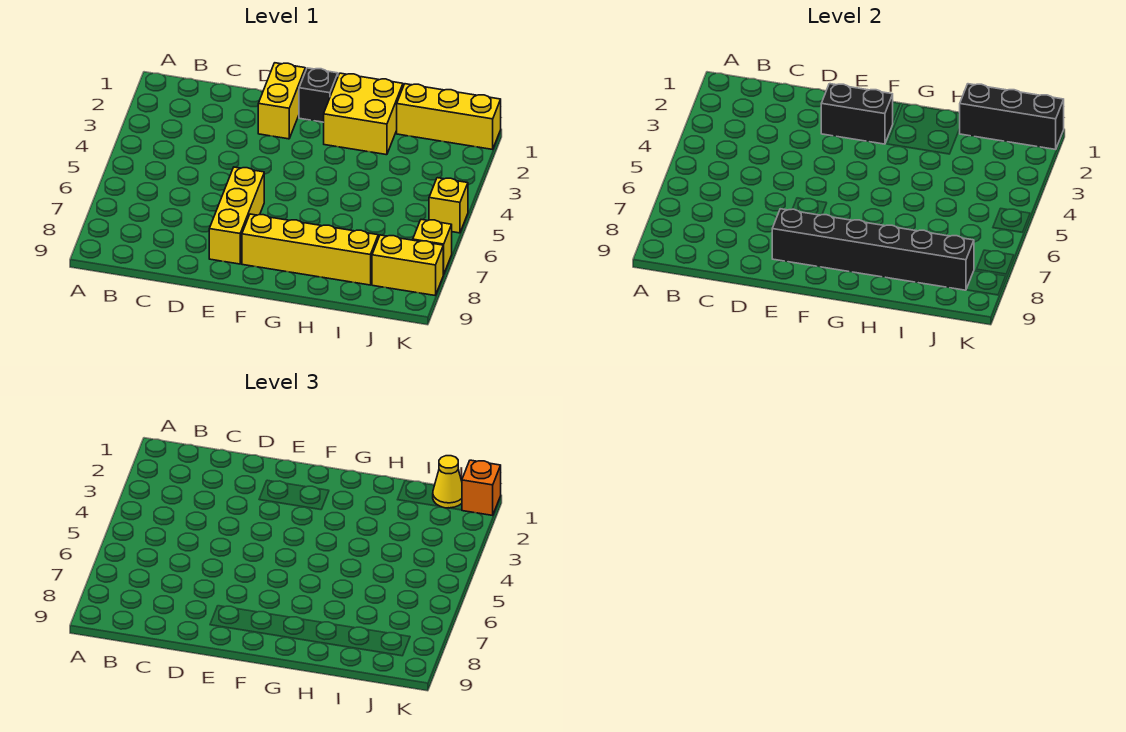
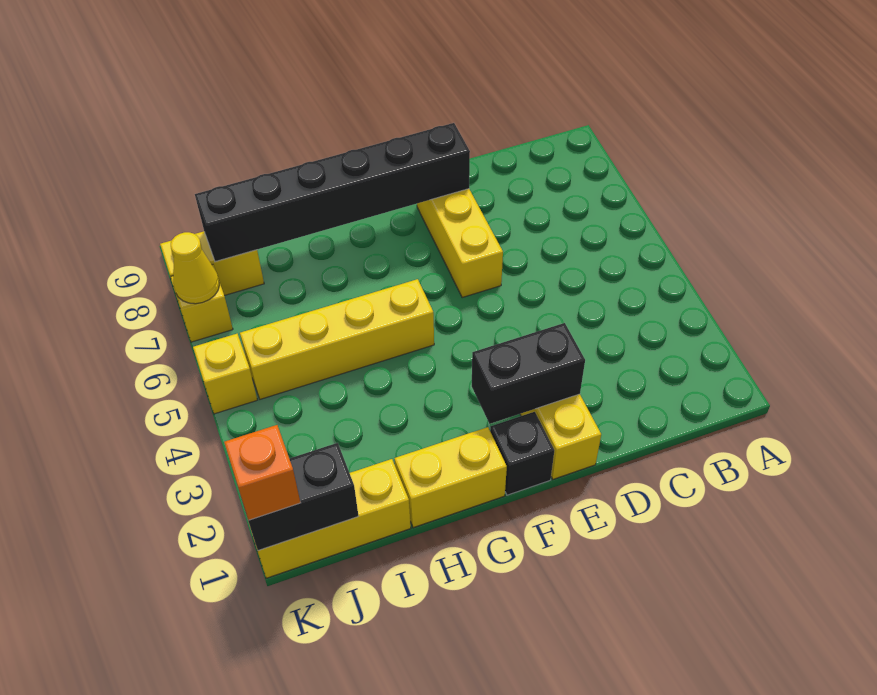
yellow 1x4 brick [242,214,378,285] -> yellow 1x4 brick moved to [240,279,434,399]
yellow 2x2 brick [324,73,403,155] -> yellow 1x2 brick [394,427,507,528]
black 1x3 brick [960,84,1064,149] -> black 1x2 brick [240,443,358,551]
yellow 1x1 cone [433,456,462,508] -> yellow 1x1 cone moved to [171,232,219,304]

